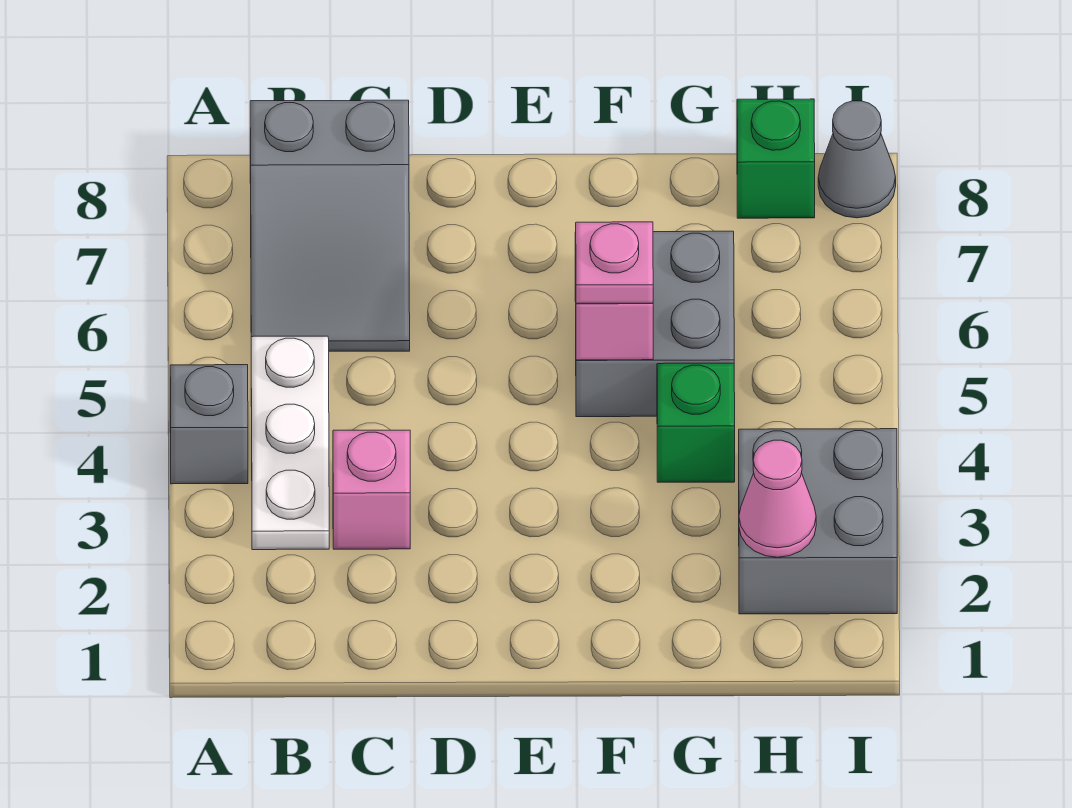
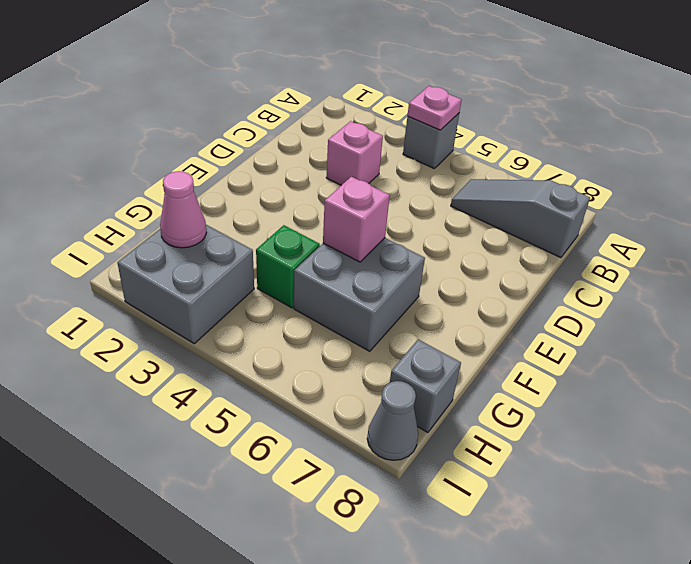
white 1x3 plate [251,336,329,550] -> none
grey 2x3 slope [250,100,410,351] -> grey 1x3 slope [451,179,590,258]
pink 1x1 plate [575,222,653,303] -> pink 1x1 plate moved to [407,86,462,130]
green 1x1 brick [737,99,815,218] -> grey 1x1 brick [390,339,461,433]

